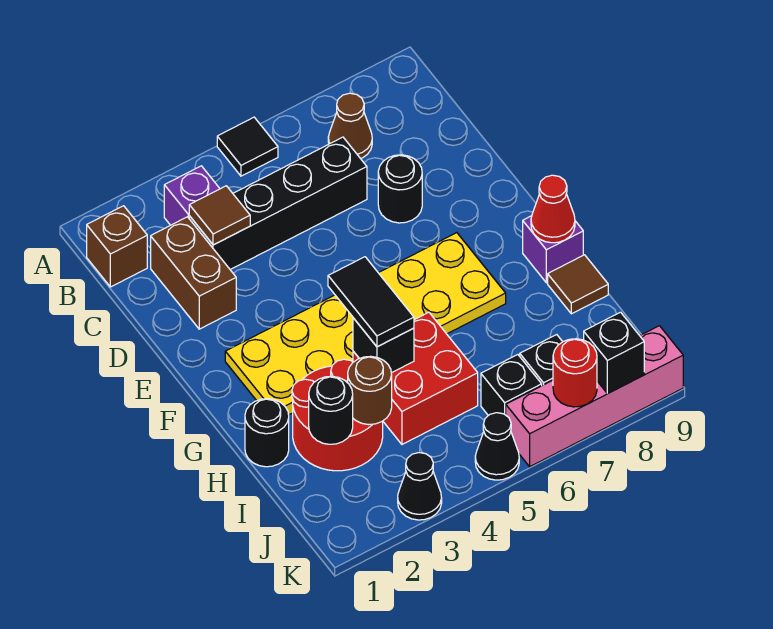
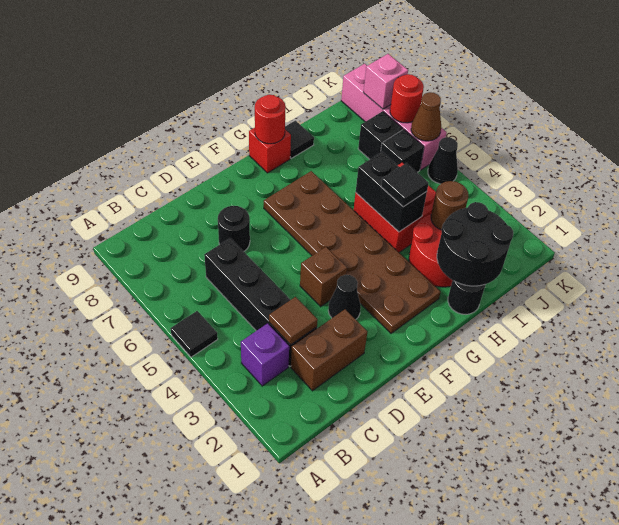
brown 1x1 brick [87,206,147,287] -> brown 1x1 brick moved to [300,247,347,307]
brown 1x1 cone [328,93,372,159] -> brown 1x1 cone moved to [411,92,441,141]
yellow 2x6 plate [225,233,506,415] -> brown 2x6 plate [264,171,441,333]
black 1x2 tile [328,257,414,347] -> black 1x1 tile [381,163,429,207]
purple 1x1 brick [523,216,583,283] -> red 1x1 brick [249,128,291,173]
red 1x1 cone [531,175,575,243] -> red 1x1 round brick [255,95,286,144]
black 1x1 brick [353,318,414,373] -> black 1x2 brick [356,152,427,232]
brown 1x1 tile [548,255,608,314] -> black 1x1 tile [285,121,314,158]
black 1x1 round brick [309,376,353,444] -> black 2x2 round brick [437,202,513,286]
black 1x1 cone [398,453,442,520] -> black 1x1 cone moved to [328,275,361,319]
black 1x1 brick [584,312,644,393] -> pink 1x1 brick [363,54,408,109]

